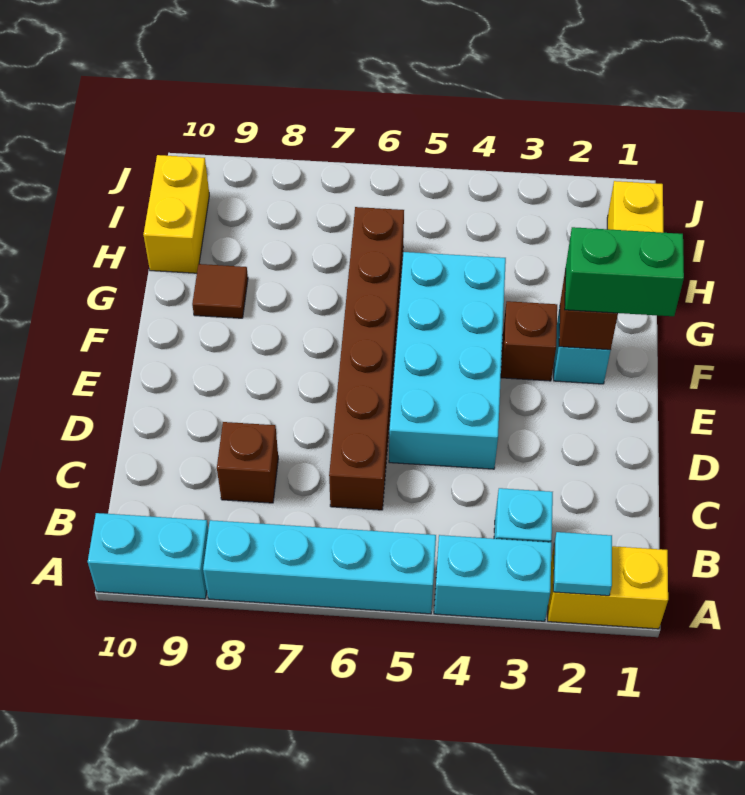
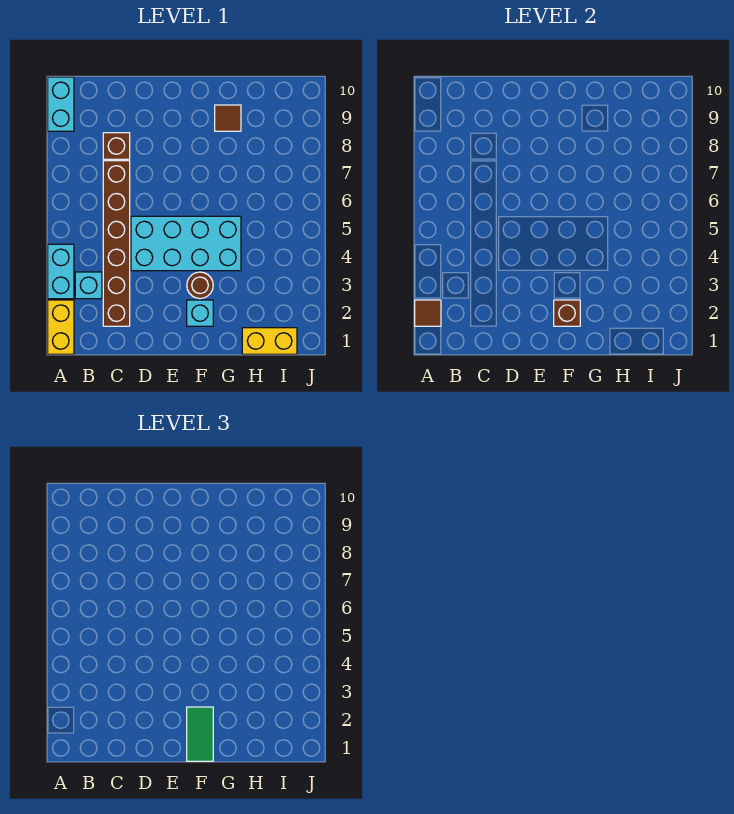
cyan 1x1 tile [553,532,612,596] -> brown 1x1 tile [415,300,441,326]
cyan 1x4 brick [203,520,436,614] -> none
brown 1x6 brick [329,207,404,510] -> brown 1x6 brick turned to [103,161,130,326]
green 1x2 brick [565,227,684,316] -> green 1x2 tile [187,707,213,761]
brown 1x1 brick [501,301,557,381] -> brown 1x1 round brick [187,272,213,299]
yellow 1x2 brick [143,155,209,273] -> none

